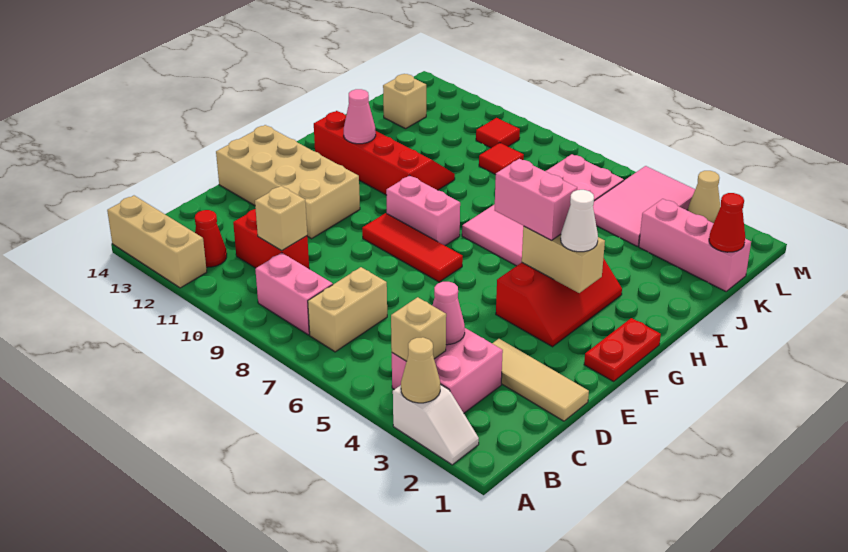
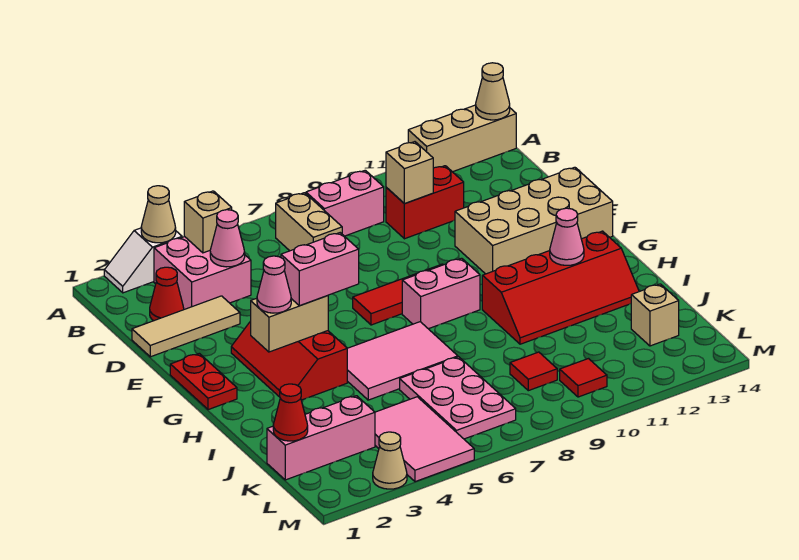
none -> tan 1x1 cone [476,63,510,120]
red 1x1 cone [195,210,227,267] -> red 1x1 cone moved to [150,267,184,321]
white 1x1 cone [561,190,598,252] -> pink 1x1 cone [257,256,291,313]

